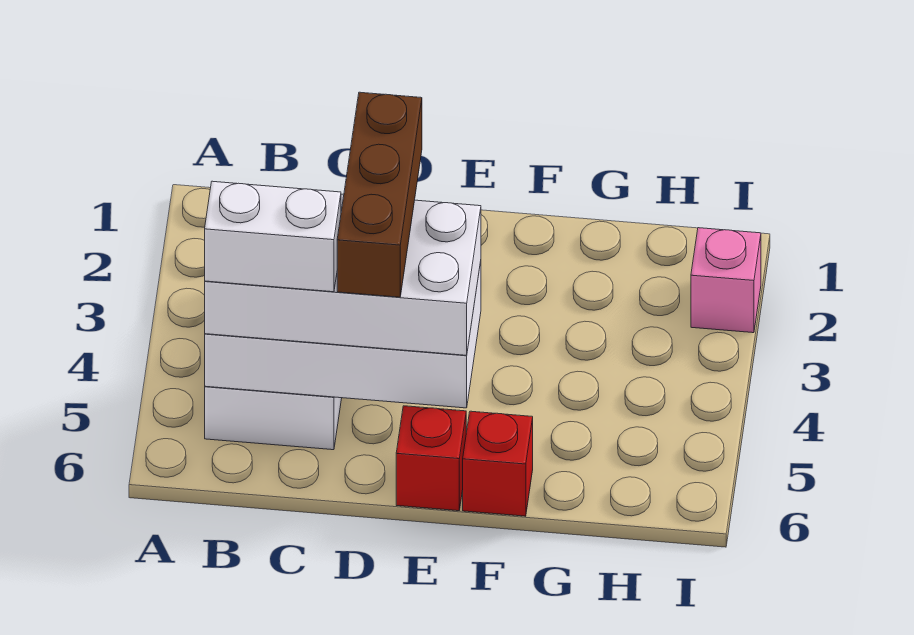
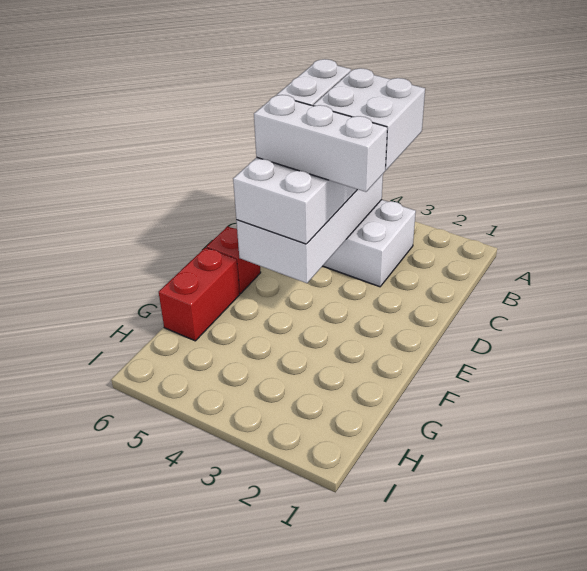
none -> white 2x2 brick [313,68,425,170]
brown 1x3 brick [337,92,422,297] -> white 1x3 brick [254,95,387,192]
red 1x1 brick [463,411,533,516] -> red 1x2 brick [159,248,240,341]
pink 1x1 brick [691,228,761,333] -> none

